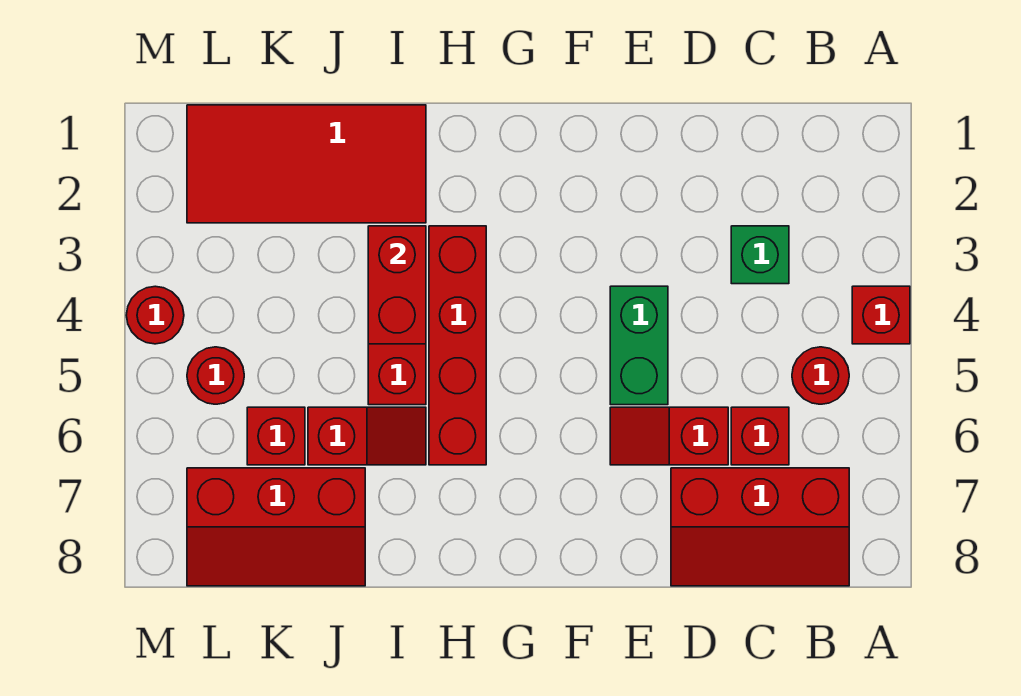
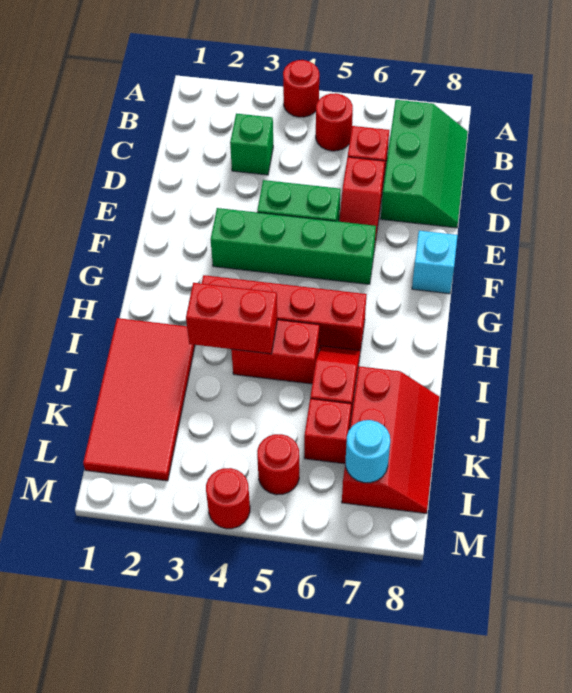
red 1x1 brick [852,286,910,344] -> red 1x1 round brick [283,60,319,117]
red 2x3 slope [671,468,849,586] -> green 2x3 slope [381,100,468,228]
none -> green 1x4 brick [211,208,376,284]
none -> cyan 1x1 brick [412,231,458,294]
none -> cyan 1x1 round brick [345,420,390,483]

